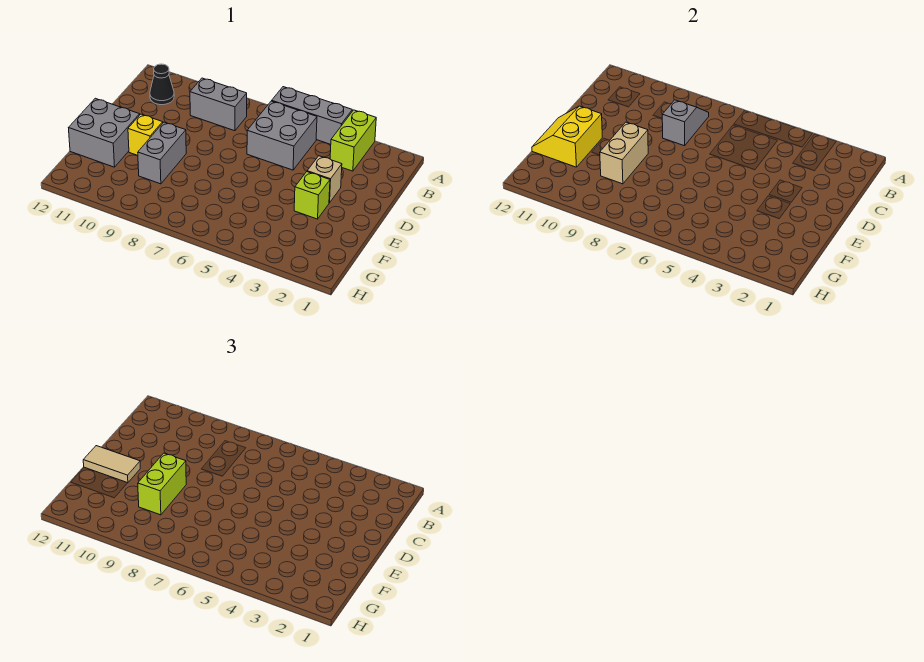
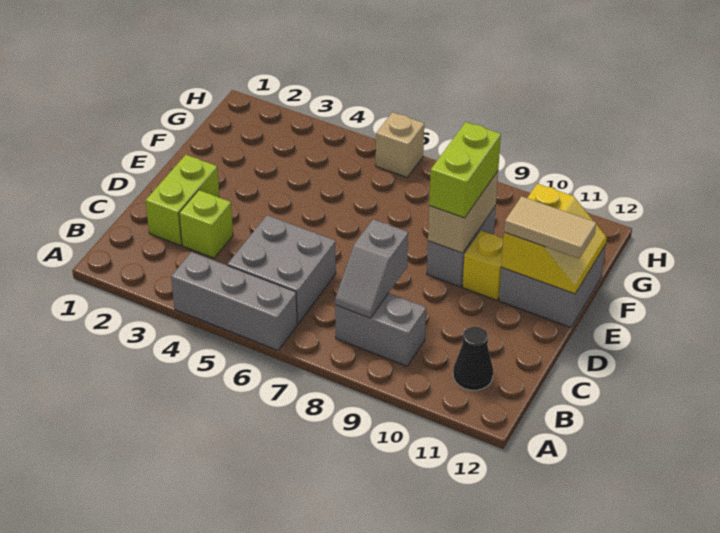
lime 1x2 brick [330,110,376,171] -> lime 1x2 brick moved to [145,155,219,245]
tan 1x1 brick [307,156,342,203] -> tan 1x1 brick moved to [376,112,424,177]
lime 1x1 brick [294,172,330,219] -> lime 1x1 brick moved to [179,190,233,258]

